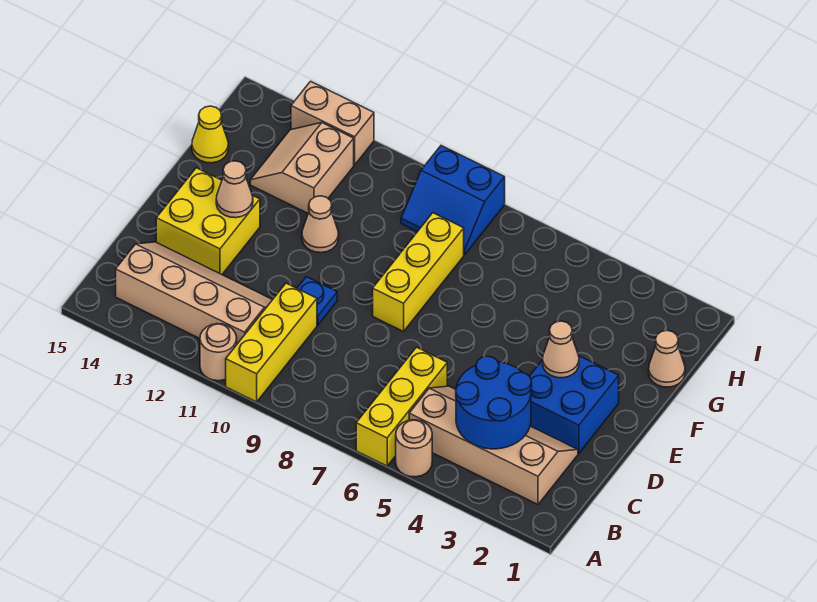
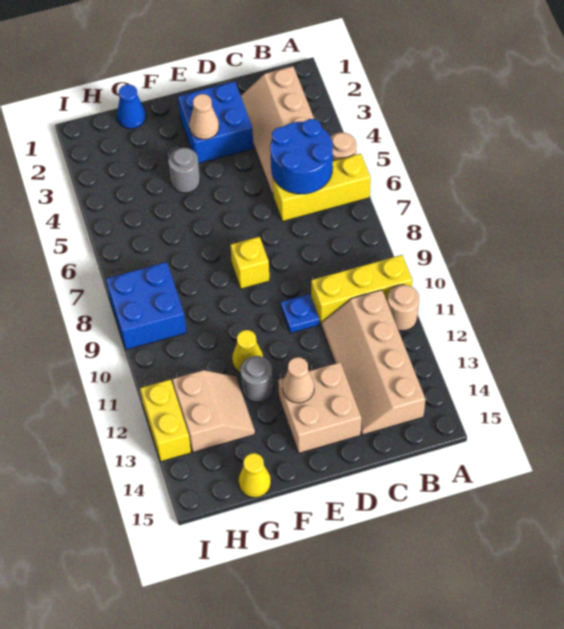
blue 2x2 round brick [456,356,532,449] -> blue 2x2 round brick moved to [270,119,333,194]
yellow 2x2 brick [156,168,260,274] -> tan 2x2 brick [278,362,361,453]
yellow 1x3 brick [373,213,464,332] -> yellow 1x1 brick [230,237,270,289]
none -> grey 1x1 round brick [168,148,200,193]
tan 1x1 cone [302,196,339,253] -> yellow 1x1 cone [232,330,263,373]
none -> grey 1x1 round brick [241,356,273,402]
tan 1x1 cone [649,330,685,387] -> blue 1x1 cone [117,84,146,129]
tan 2x2 slope [250,123,354,213] -> tan 2x2 slope turned to [172,370,255,452]
blue 2x2 slope [401,146,505,255] -> blue 2x2 brick [106,262,187,350]
tan 1x2 brick [291,81,374,165] -> yellow 1x2 brick [140,379,191,461]

